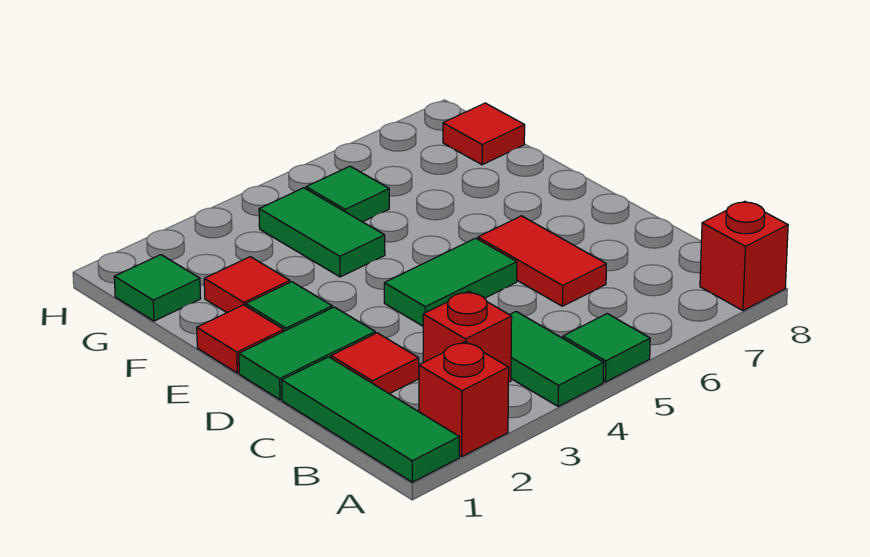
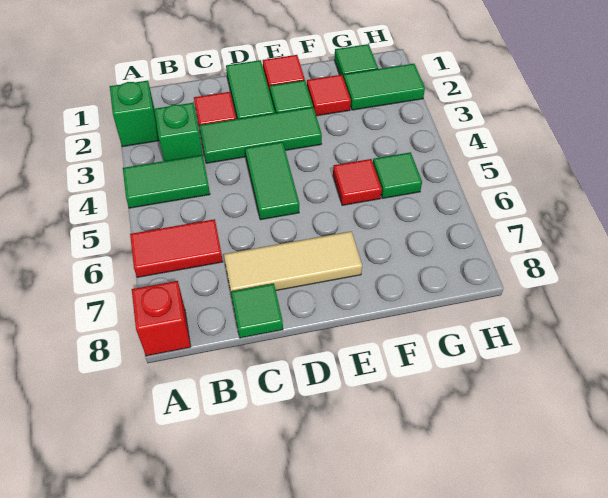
green 1x3 tile [282,357,459,482] -> green 1x3 tile moved to [199,107,322,163]
red 1x1 brick [419,342,509,456] -> green 1x1 brick [110,81,159,147]
green 1x1 tile [563,314,650,382] -> green 1x1 tile moved to [231,284,283,338]
red 1x1 brick [423,291,512,382] -> green 1x1 brick [154,103,203,161]
red 1x2 tile [478,216,606,306] -> red 1x2 tile moved to [130,219,223,277]
none -> tan 1x3 tile [224,231,362,291]
green 1x2 tile [259,188,385,277] -> green 1x2 tile moved to [344,64,425,110]
red 1x1 tile [443,103,525,165] -> red 1x1 tile moved to [333,159,382,205]

